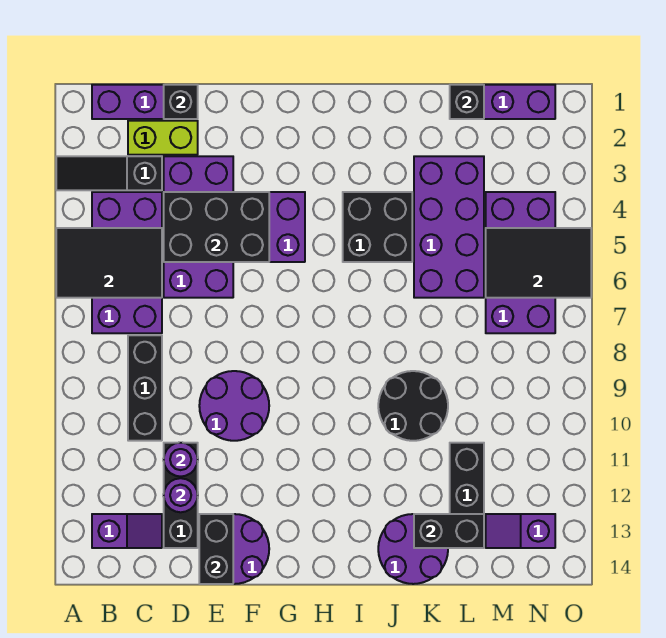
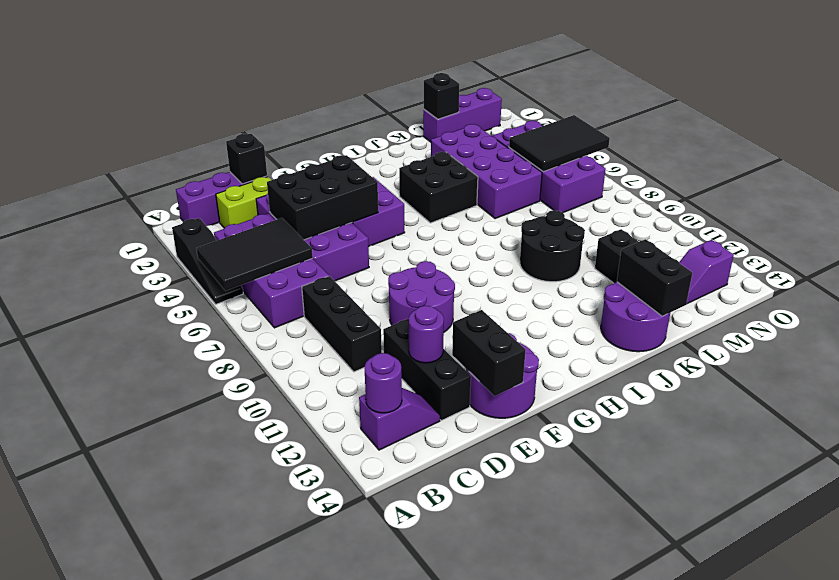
black 1x3 slope [56,156,162,190] -> black 1x3 slope turned to [172,218,243,304]
purple 1x1 round brick [164,443,198,477] -> purple 1x1 round brick moved to [364,353,402,413]
black 1x2 brick [414,514,484,548] -> black 1x2 brick turned to [617,239,692,316]

